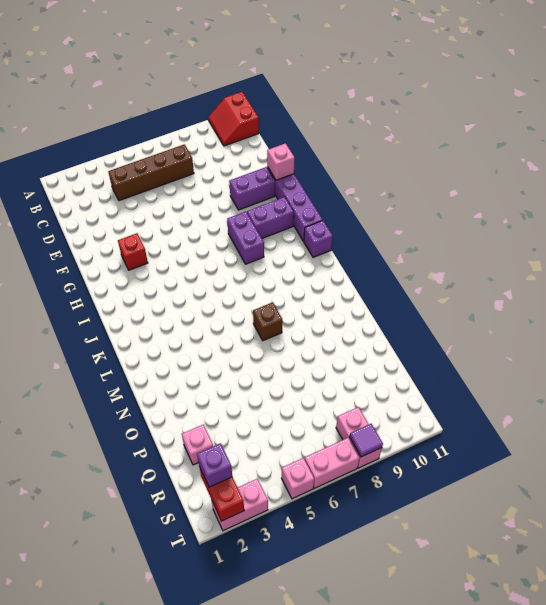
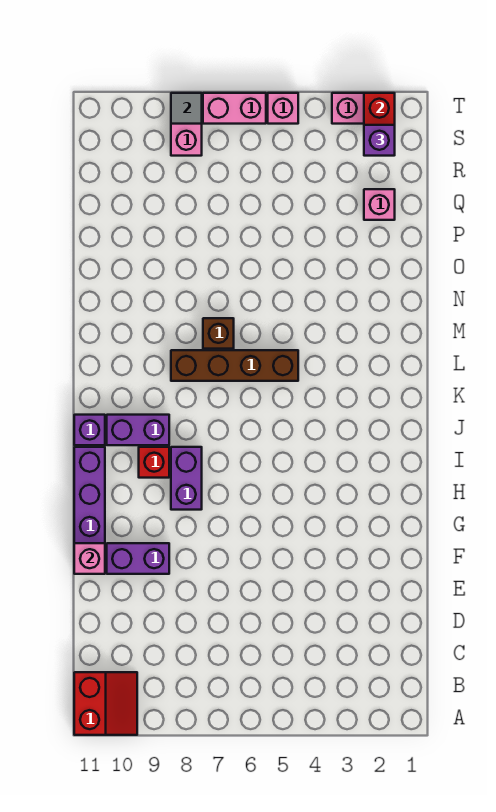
brown 1x4 brick [108,144,194,201] -> brown 1x4 brick moved to [171,350,298,381]
red 1x1 brick [118,233,148,270] -> red 1x1 brick moved to [139,447,169,478]
purple 1x2 brick [247,197,294,238] -> purple 1x2 brick moved to [107,415,169,445]
purple 1x1 tile [350,424,383,457] -> grey 1x1 tile [171,93,202,124]

